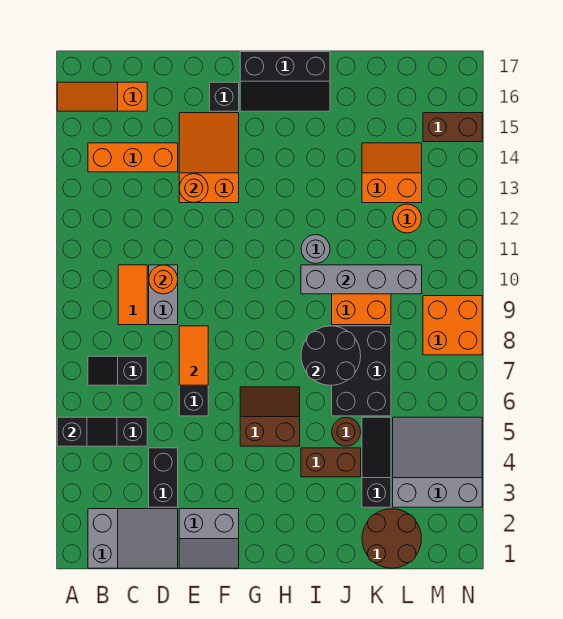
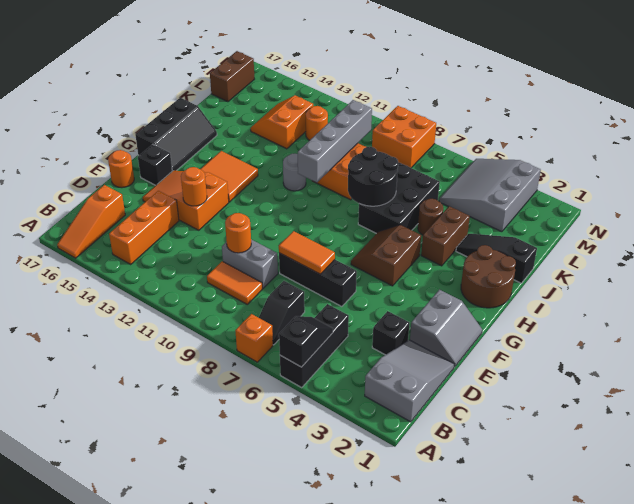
none -> orange 1x1 brick [235,314,273,362]
black 1x2 brick [149,448,178,507] -> black 1x1 brick [372,311,409,355]
none -> orange 1x1 round brick [108,150,134,188]
none -> orange 2x2 tile [201,151,258,202]
black 2x3 brick [332,326,391,416] -> black 2x3 brick turned to [358,163,440,234]
brown 2x2 round brick [362,509,422,568] -> brown 2x2 round brick moved to [461,245,516,308]
black 1x3 slope [362,417,391,507] -> black 1x3 slope moved to [456,234,537,283]
brown 1x2 brick [423,113,482,142] -> brown 1x2 brick moved to [210,51,254,102]

